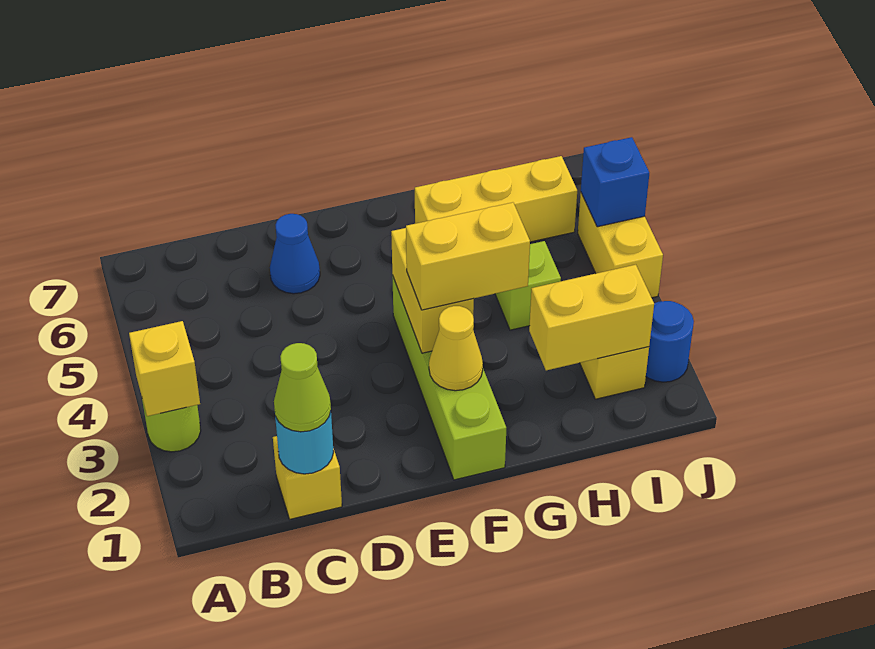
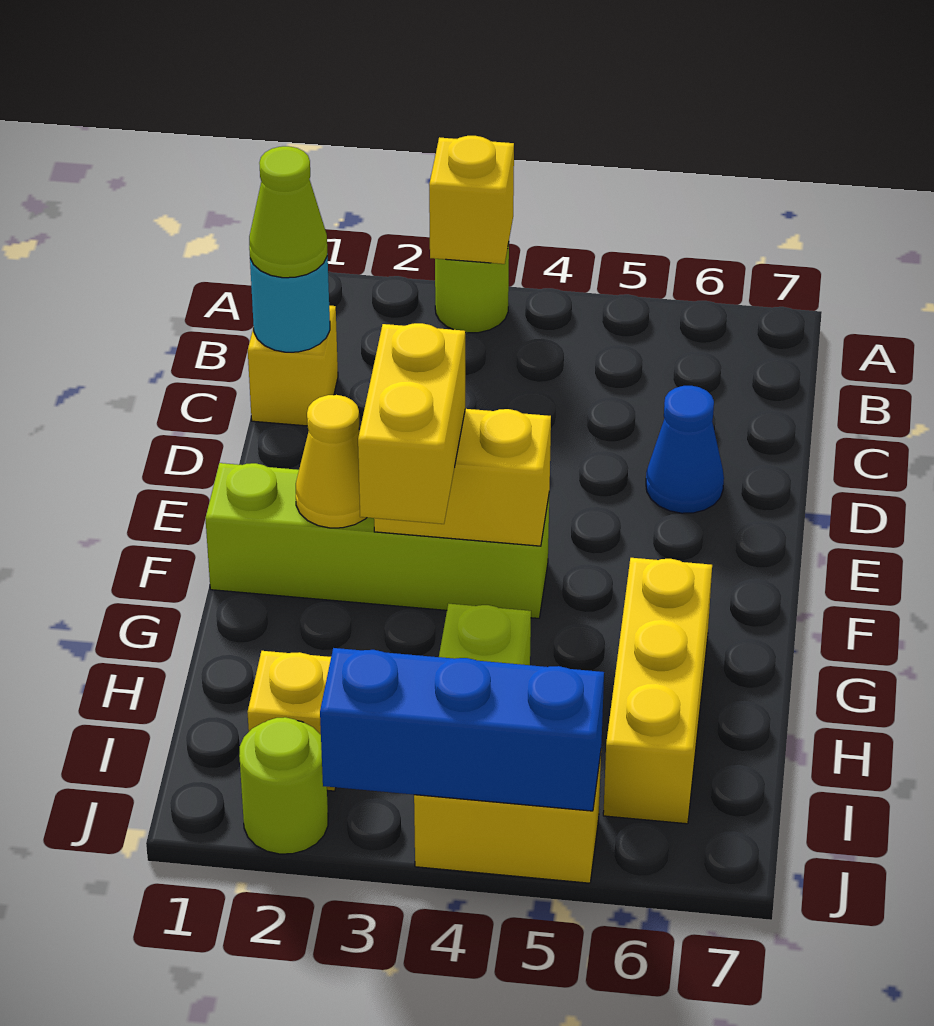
yellow 1x2 brick [529,265,654,370] -> none
blue 1x1 round brick [646,301,694,382] -> lime 1x1 round brick [239,717,328,854]
blue 1x1 brick [581,137,649,227] -> blue 1x3 brick [320,648,604,811]

